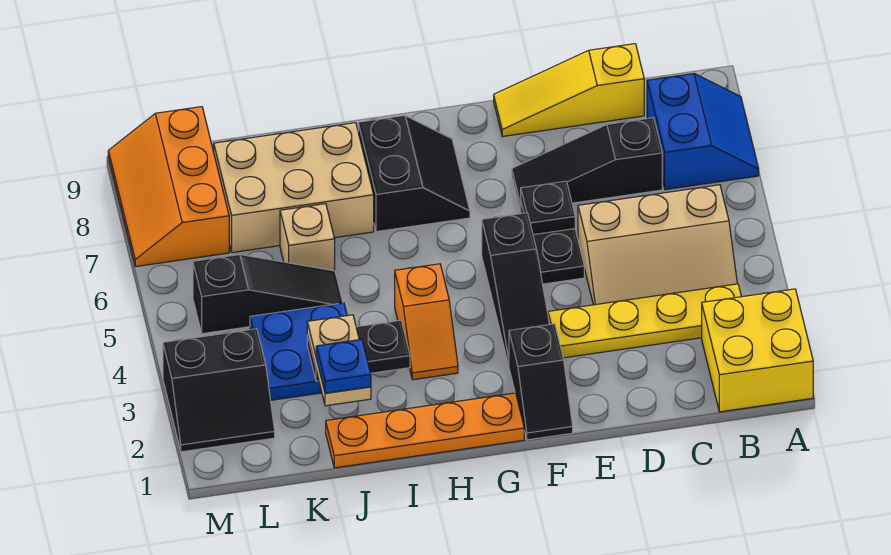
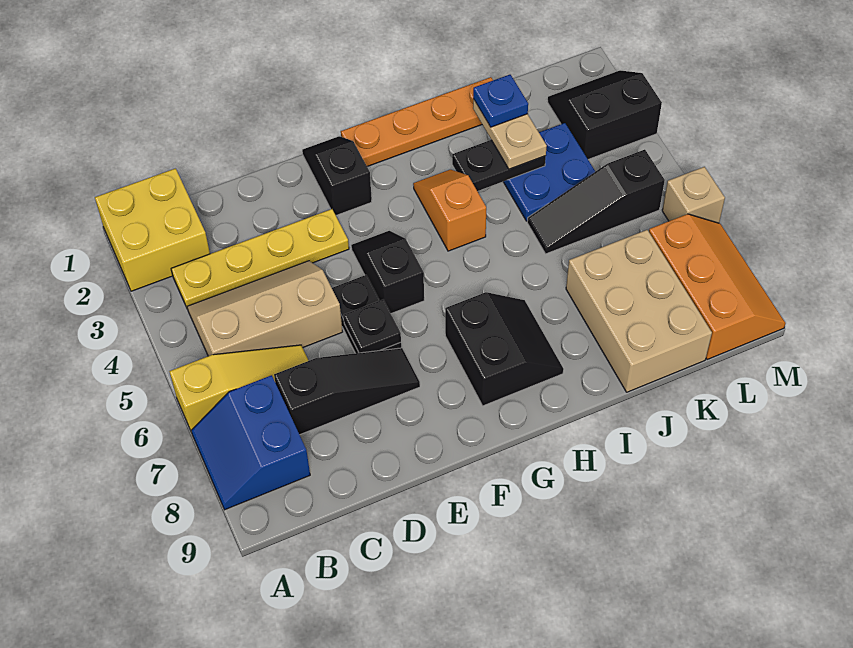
yellow 1x3 slope [494,44,644,137] -> yellow 1x3 slope moved to [169,345,309,433]
black 1x3 slope [482,213,550,365] -> black 1x2 slope [351,231,424,313]
black 2x2 slope [358,115,470,232] -> black 2x2 slope turned to [445,292,564,406]
tan 2x3 brick [214,123,374,253] -> tan 2x3 brick turned to [566,230,712,392]
tan 1x1 brick [280,204,335,271] -> tan 1x1 brick moved to [662,167,725,223]

